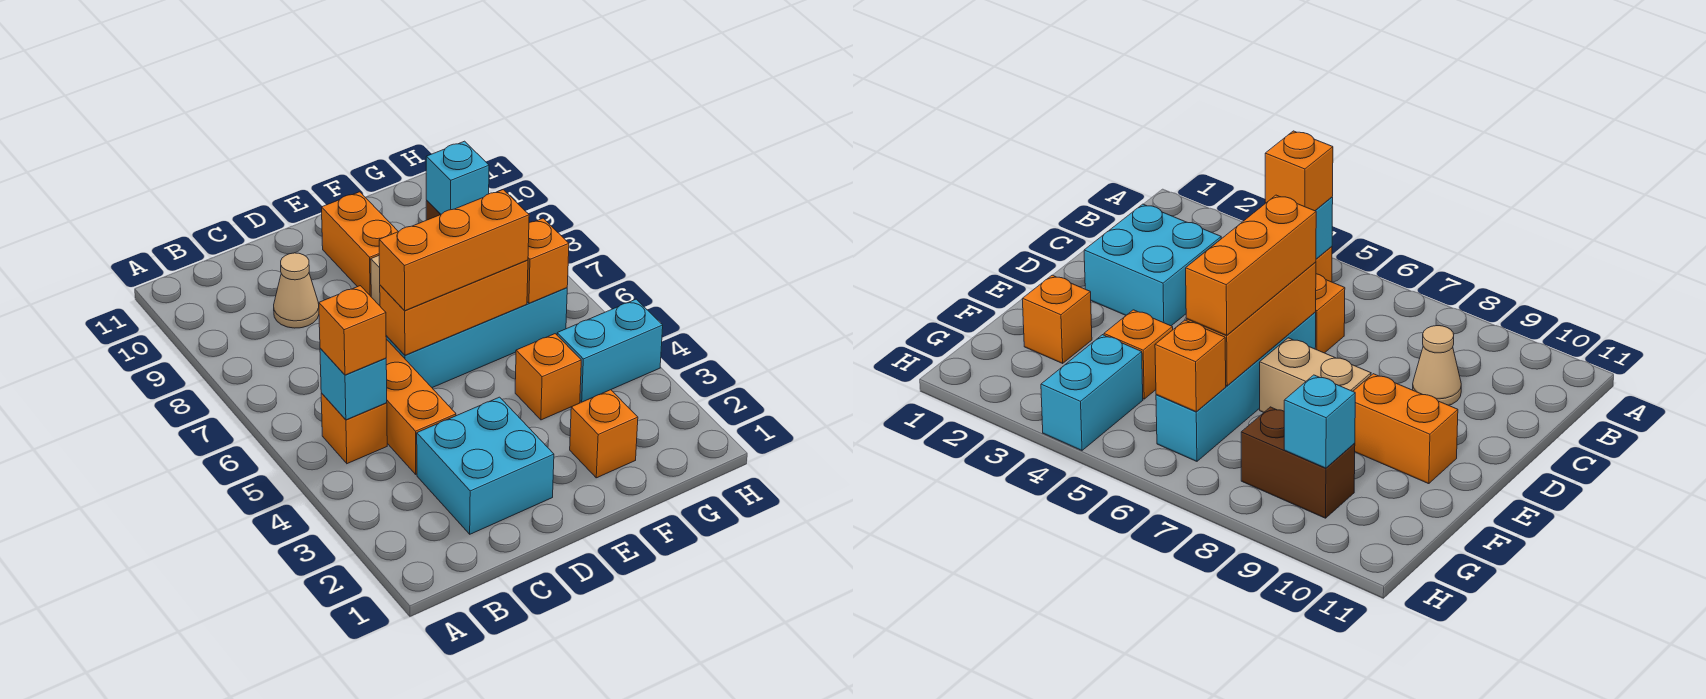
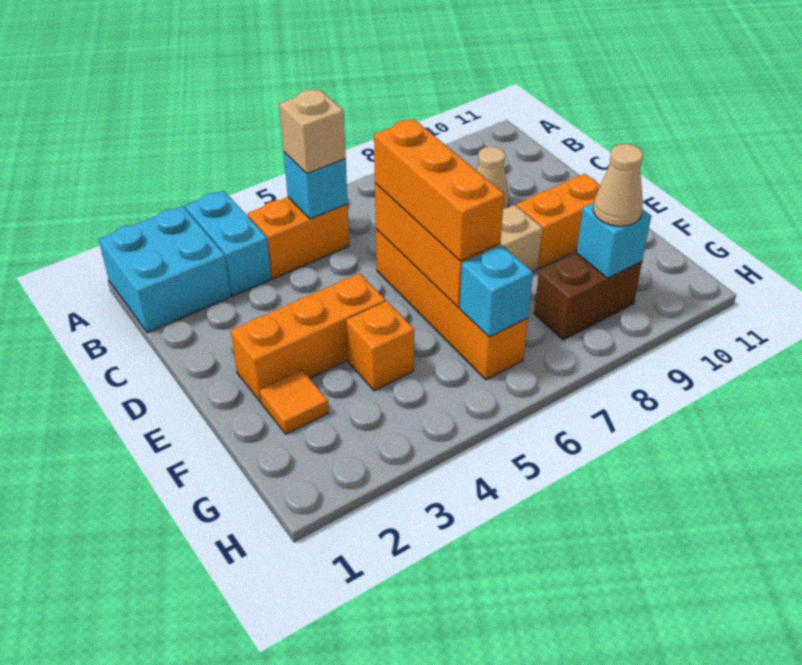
orange 1x1 brick [321,393,387,464] -> orange 1x2 brick [248,197,349,278]
orange 1x1 brick [319,286,386,375] -> tan 1x1 brick [279,89,346,174]
cyan 2x2 brick [417,397,554,534] -> cyan 2x2 brick moved to [99,206,231,333]
orange 1x3 brick [386,339,456,474] -> orange 1x3 brick moved to [231,273,386,402]
cyan 1x4 brick [386,288,567,388] -> orange 1x4 brick [376,229,528,380]
orange 1x1 brick [570,390,638,478] -> orange 1x1 tile [260,370,329,434]
cyan 1x2 brick [557,299,663,402] -> cyan 1x2 brick moved to [185,190,272,296]
orange 1x1 brick [527,218,569,303] -> cyan 1x1 brick [460,245,533,337]
none -> tan 1x1 cone [593,144,643,226]

